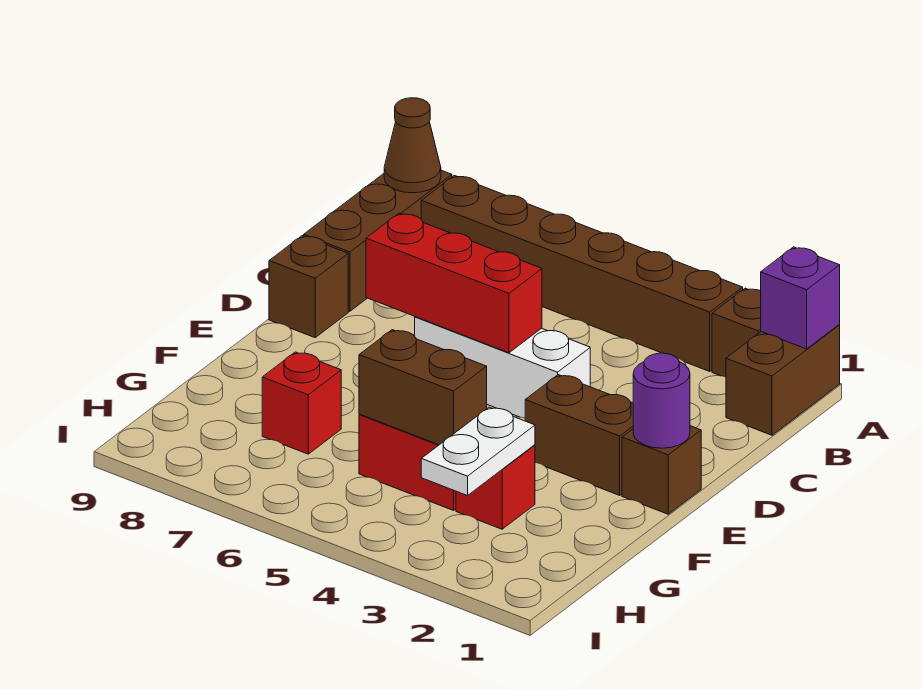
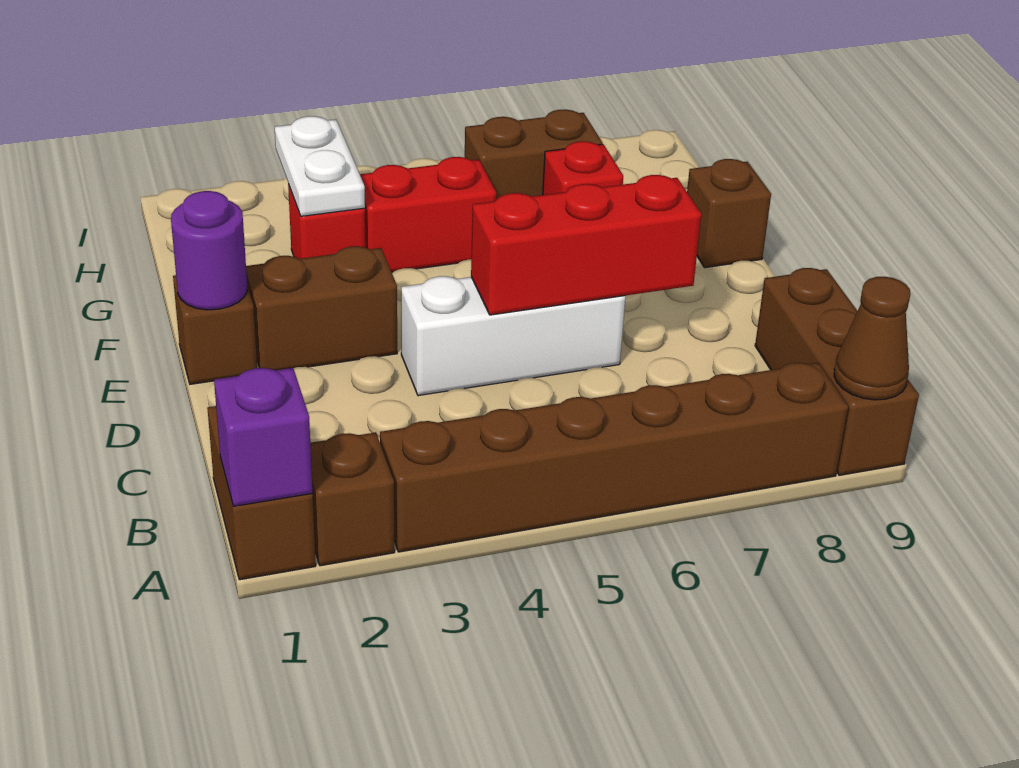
brown 1x1 brick [269,236,348,338] -> brown 1x1 brick moved to [687,159,771,268]
brown 1x2 brick [359,330,487,445] -> brown 1x2 brick moved to [465,109,602,200]

